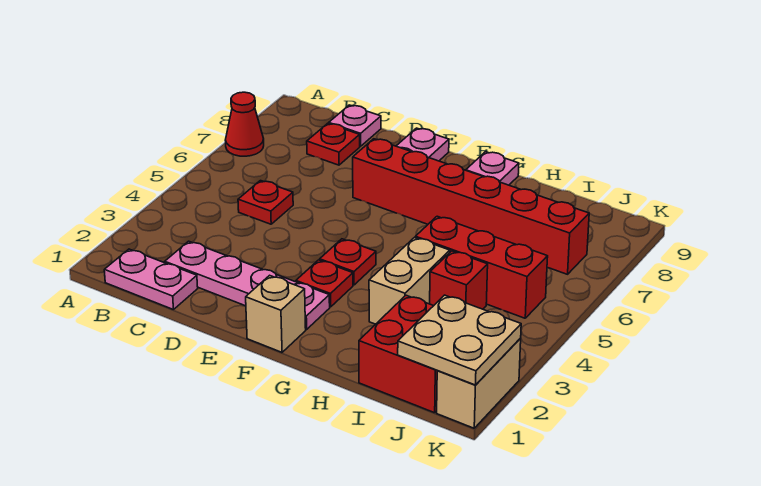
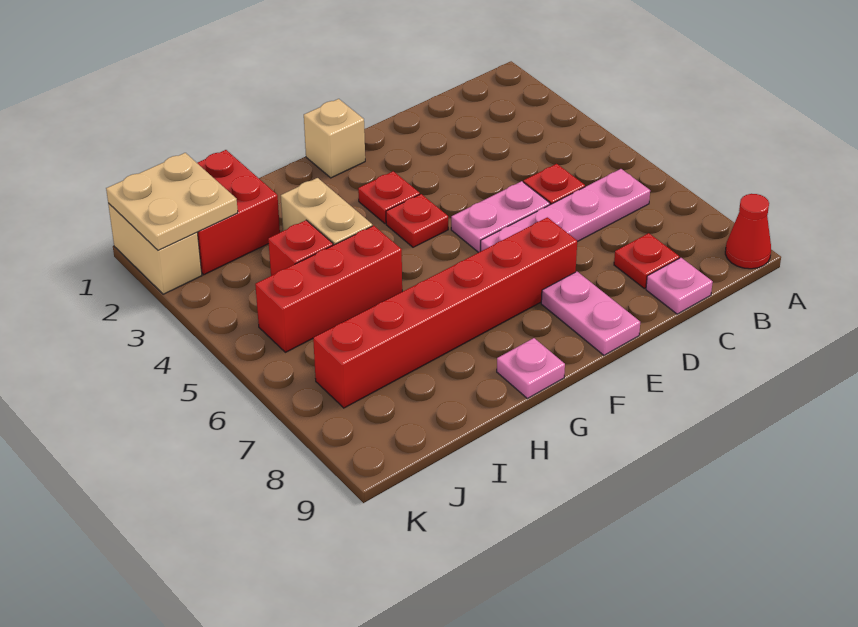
red 1x1 cone [225,92,264,156] -> red 1x1 cone moved to [725,194,771,269]
pink 1x2 plate [104,249,198,310] -> pink 1x2 plate moved to [451,181,550,253]
pink 1x4 plate [165,241,330,329] -> pink 1x4 plate moved to [481,169,650,251]

